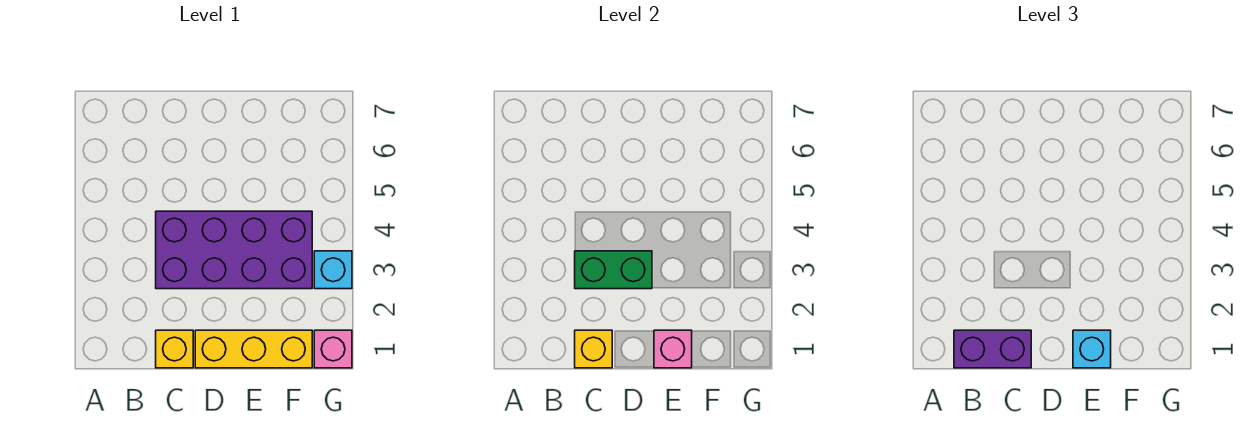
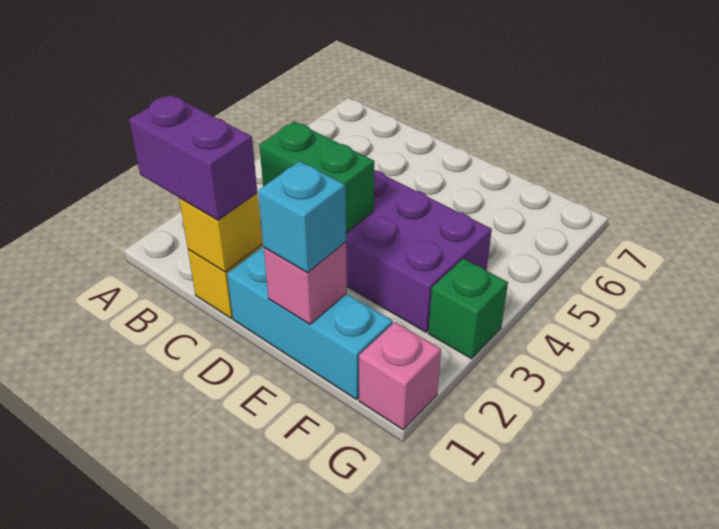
yellow 1x3 brick [195,330,312,368] -> cyan 1x3 brick [227,246,393,399]
cyan 1x1 brick [314,251,352,289] -> green 1x1 brick [428,259,508,359]

